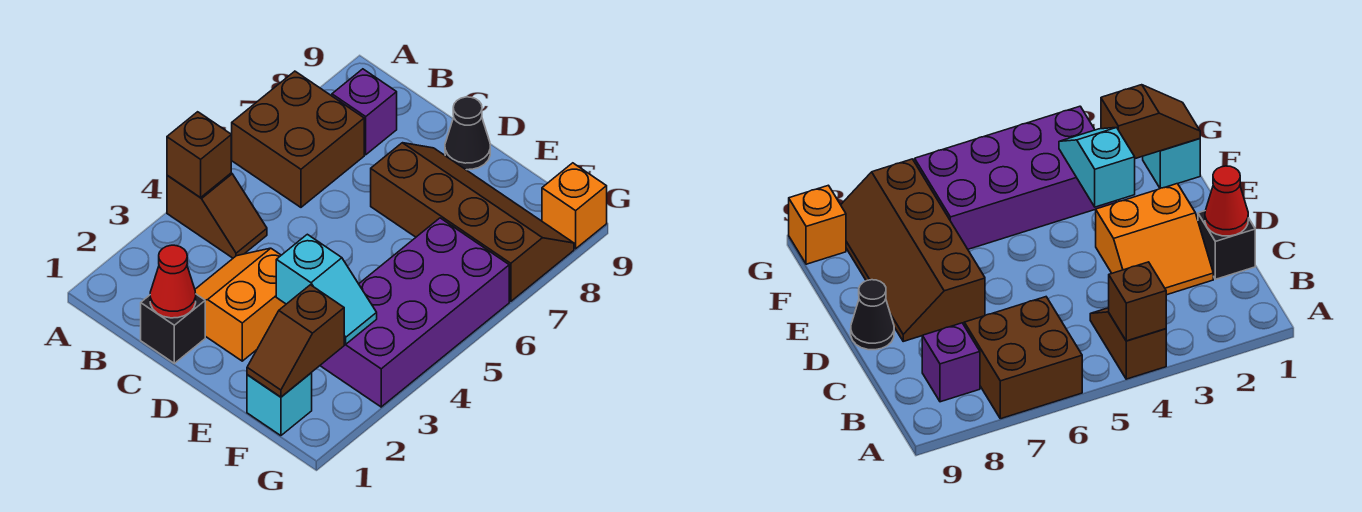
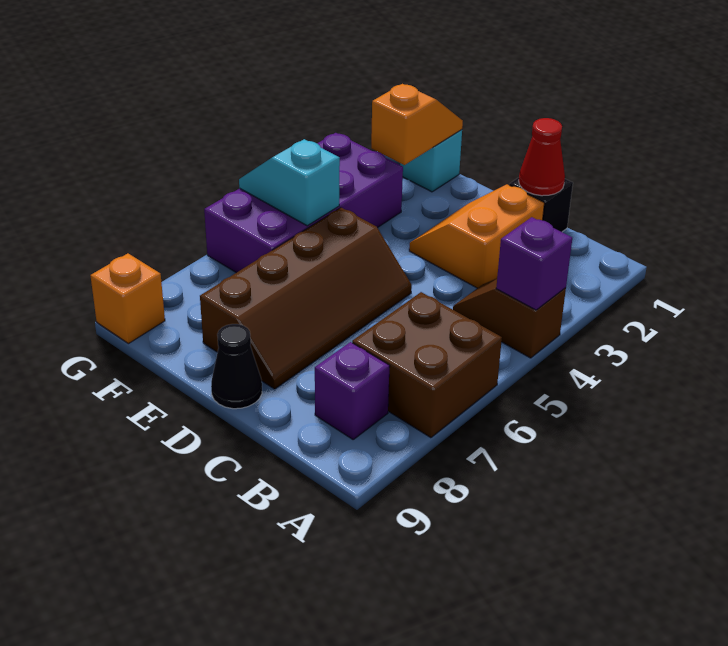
brown 1x1 brick [167,112,231,197] -> purple 1x1 brick [496,217,572,310]
orange 2x2 slope [195,248,286,361] -> orange 2x2 slope turned to [409,184,544,288]
brown 2x4 slope [371,143,574,301] -> brown 2x4 slope turned to [200,208,412,389]
cyan 1x2 slope [276,234,377,344] -> cyan 1x2 slope moved to [239,139,340,226]
brown 1x2 slope [247,285,344,397] -> orange 1x2 slope [371,84,463,165]

